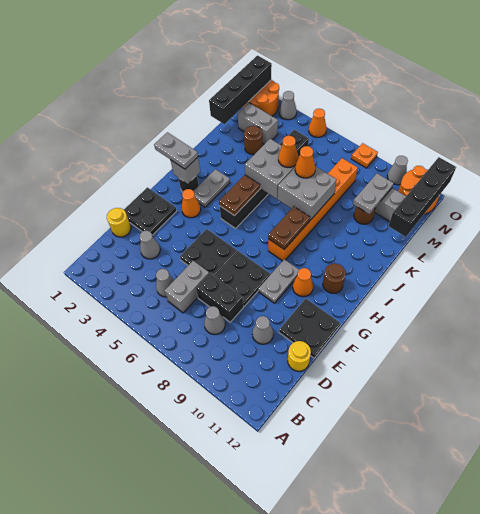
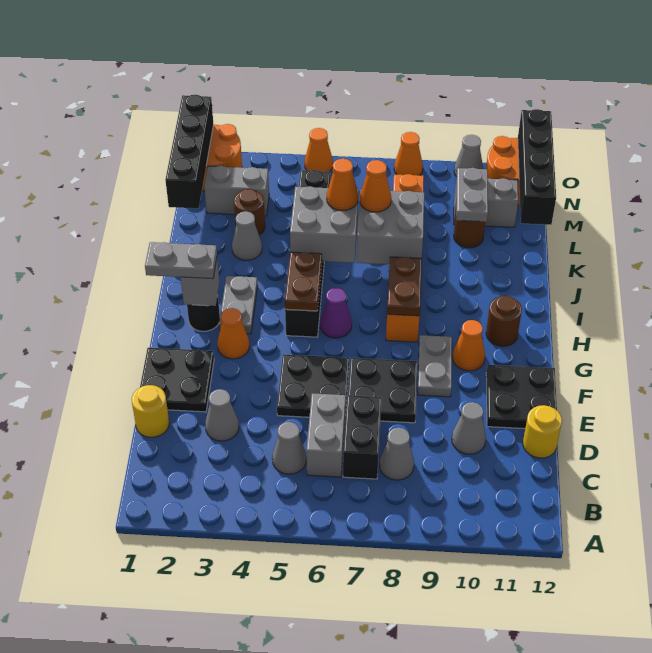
black 1x2 brick [196,273,243,322] -> black 1x2 brick turned to [343,395,381,479]
none -> purple 1x1 cone [320,288,352,338]
grey 1x1 cone [279,91,297,120] -> grey 1x1 cone moved to [232,211,262,260]
orange 1x1 plate [351,143,378,168] -> orange 1x1 cone [394,132,423,176]

